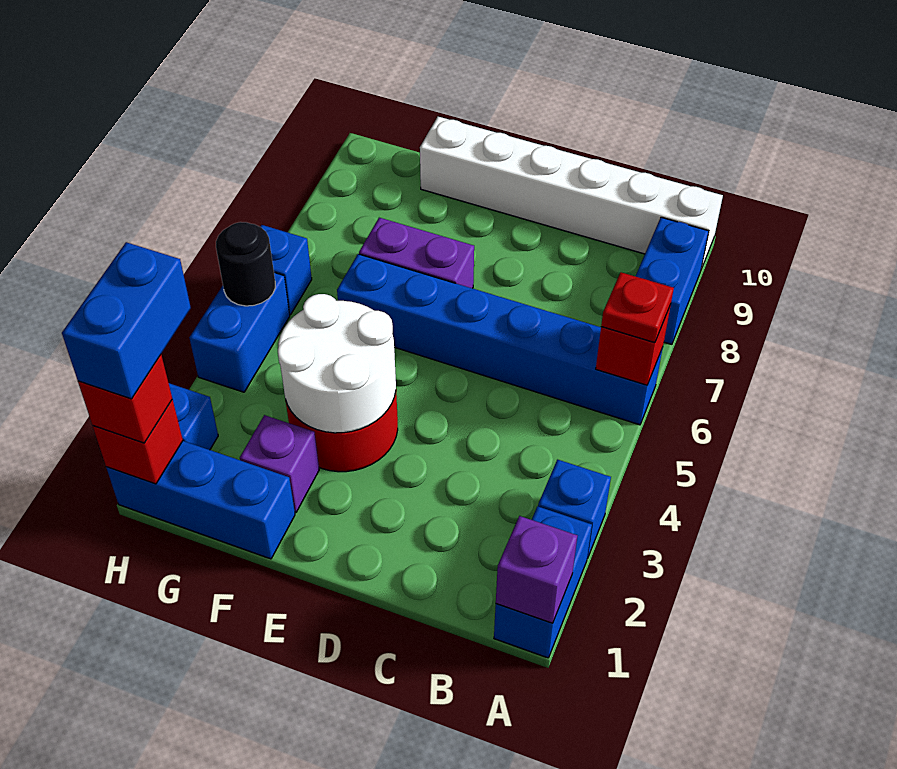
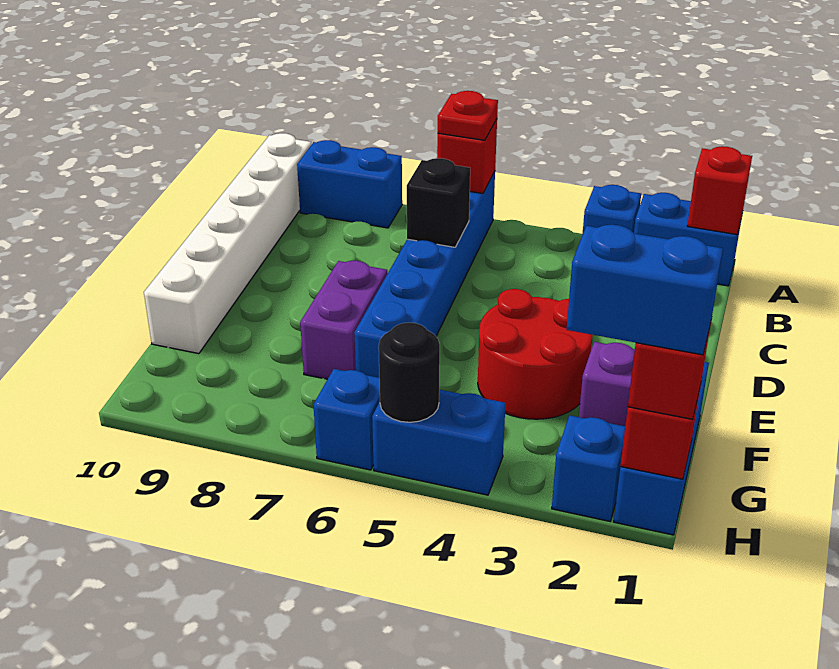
purple 1x1 brick [496,516,577,623] -> red 1x1 brick [687,146,752,235]
none -> black 1x1 brick [407,158,470,247]
white 2x2 round brick [278,294,396,433] -> none

